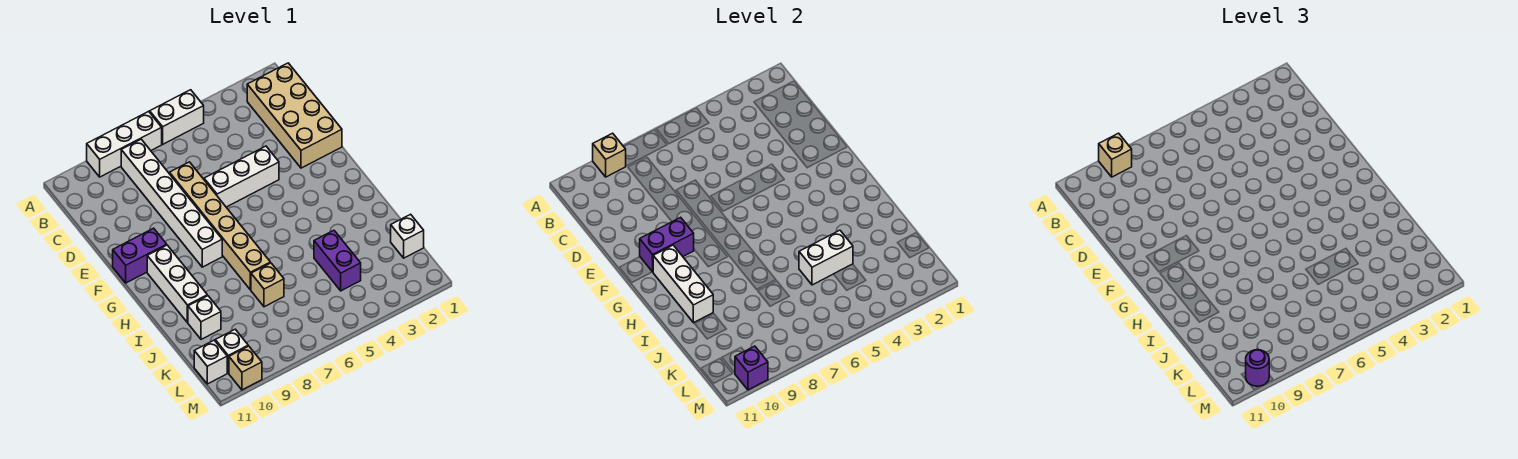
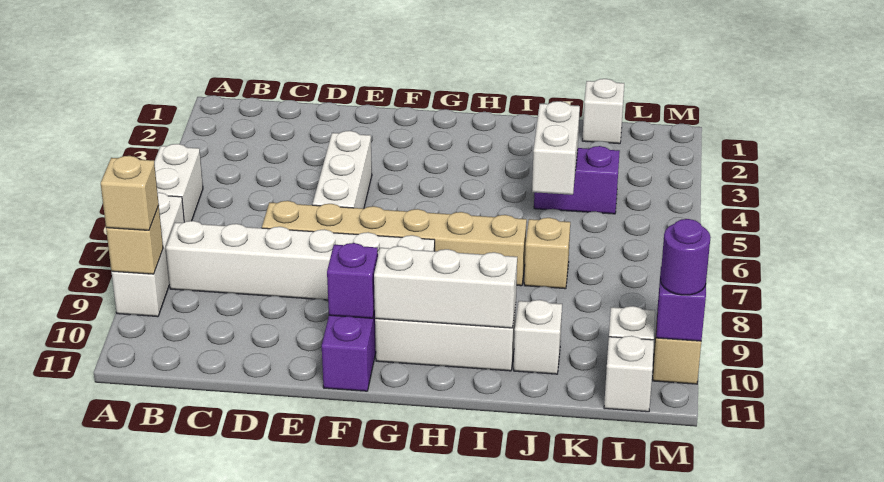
tan 2x4 brick [247,63,342,168] -> none
purple 1x2 brick [640,217,694,272] -> purple 1x1 brick [327,243,378,318]

